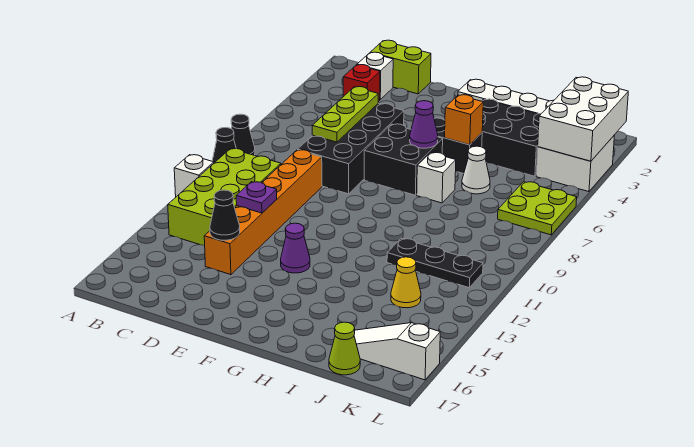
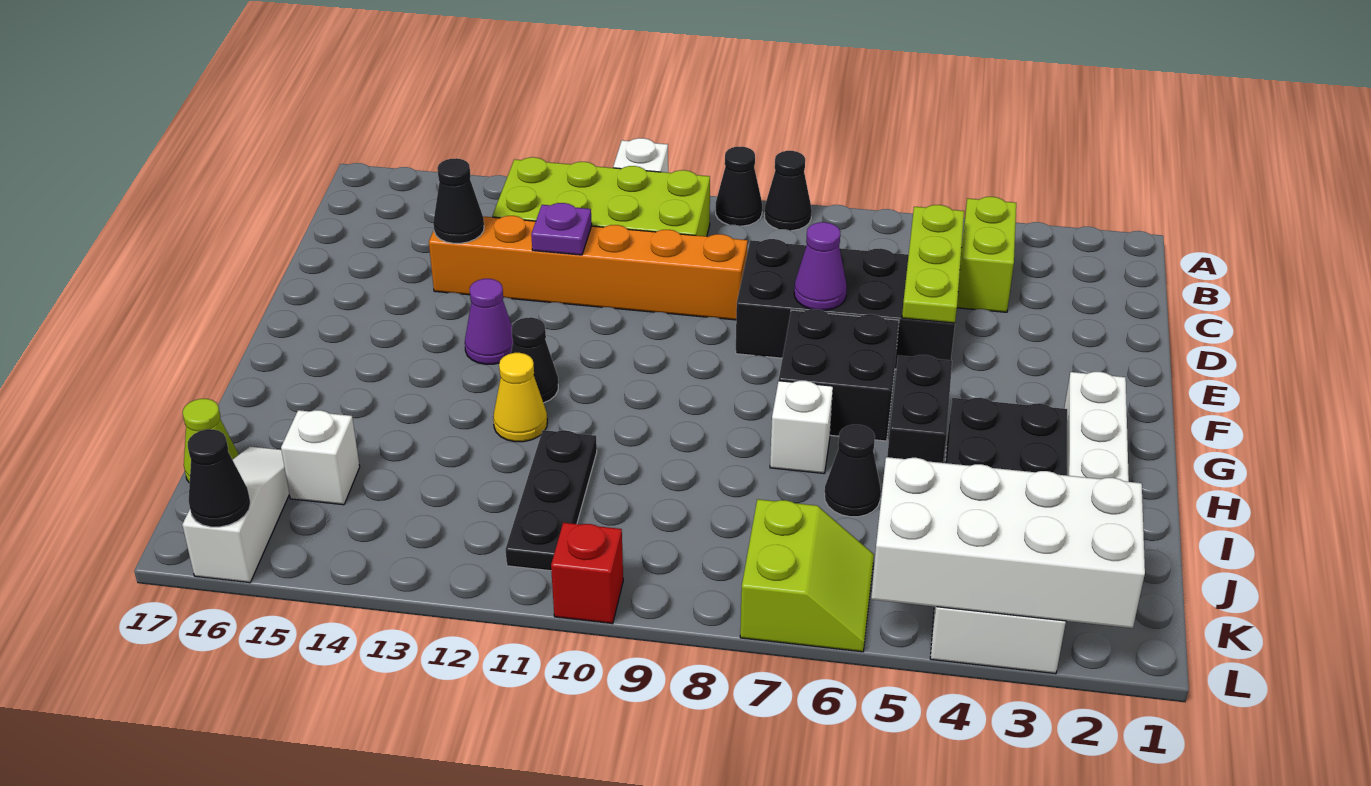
lime 1x2 brick [370,40,431,94] -> lime 1x2 brick moved to [957,197,1016,312]
white 1x1 brick [357,52,393,99] -> white 1x1 brick moved to [281,410,360,505]
red 1x1 brick [343,65,380,102] -> red 1x1 brick moved to [551,523,623,624]
lime 1x3 plate [312,87,378,142] -> lime 1x3 plate turned to [902,205,964,323]
purple 1x1 cone [410,101,438,148] -> purple 1x1 cone moved to [794,222,847,310]
none -> black 1x1 cone [511,317,558,403]
orange 1x1 brick [445,95,483,145] -> none
white 1x1 cone [462,146,490,194] -> black 1x1 cone [825,425,881,517]
yellow 1x1 cone [391,257,421,308] -> yellow 1x1 cone moved to [493,353,547,442]
white 2x3 brick [538,77,628,161] -> white 2x4 brick [871,457,1145,628]
lime 2x2 plate [498,182,577,235] -> lime 2x2 slope [740,499,874,652]
none -> black 1x1 cone [188,429,250,527]

